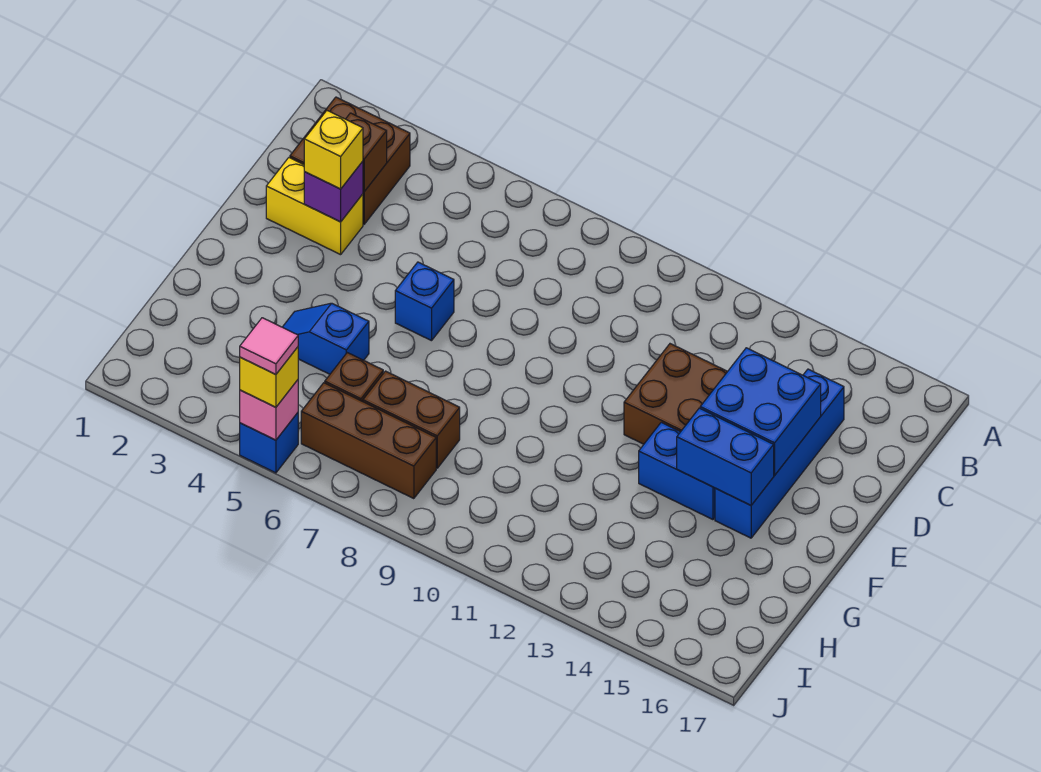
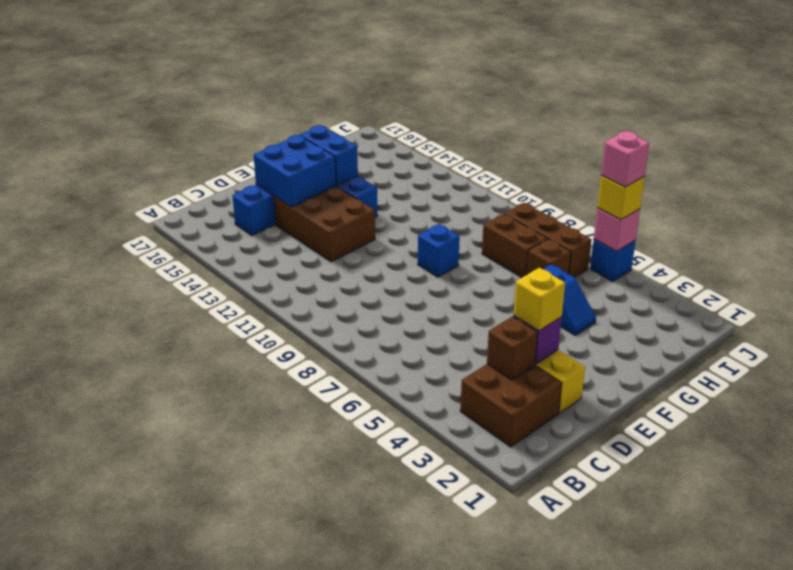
blue 1x1 brick [395,262,454,341] -> blue 1x1 brick moved to [418,224,460,277]
pink 1x1 tile [240,318,298,374] -> pink 1x1 brick [601,131,649,187]

